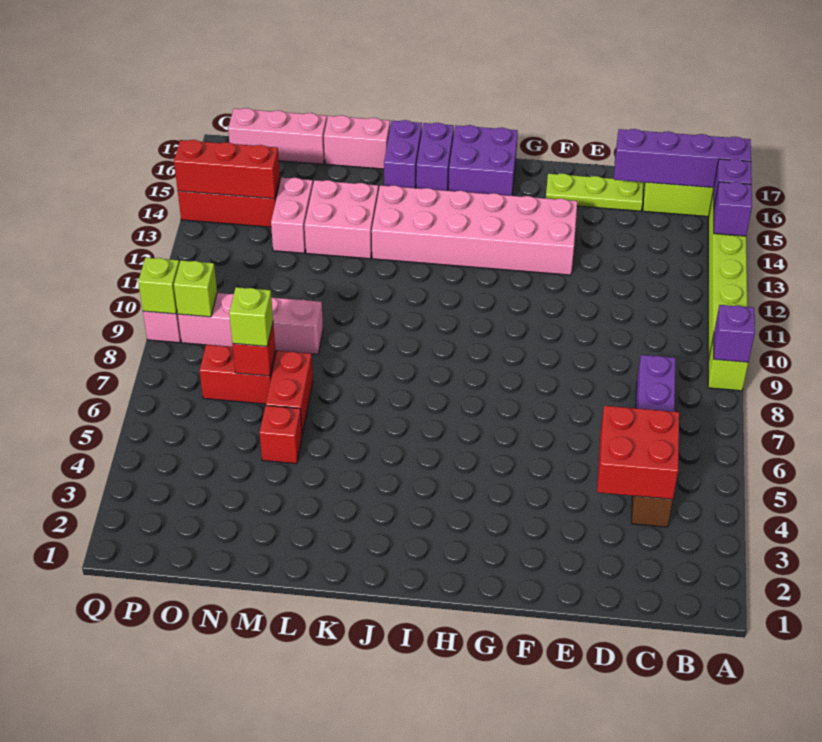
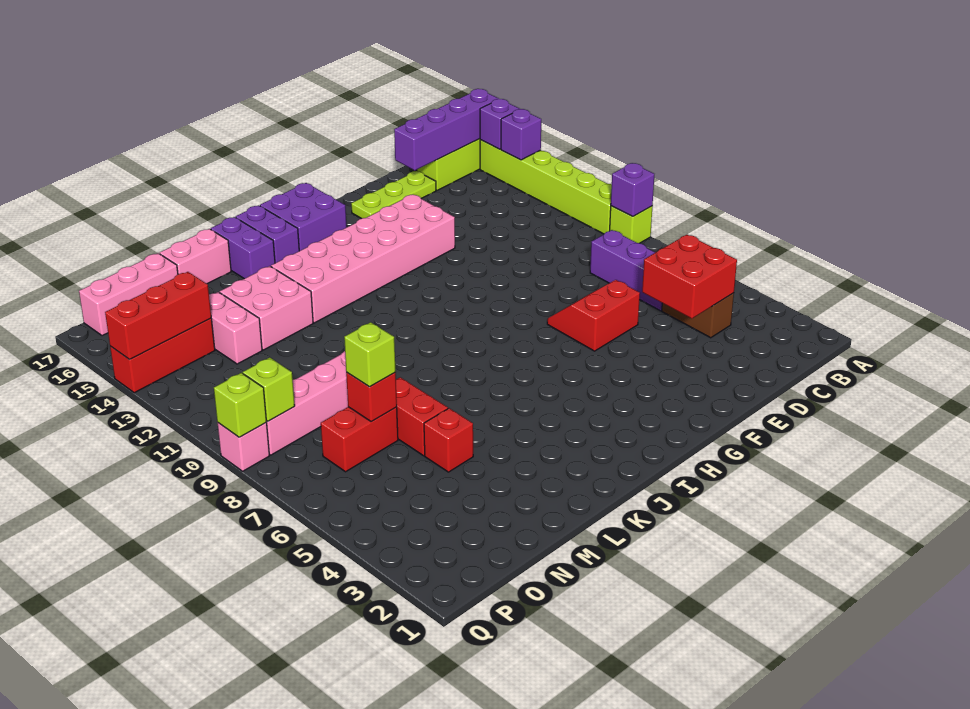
none -> red 2x2 slope [547,280,640,351]

